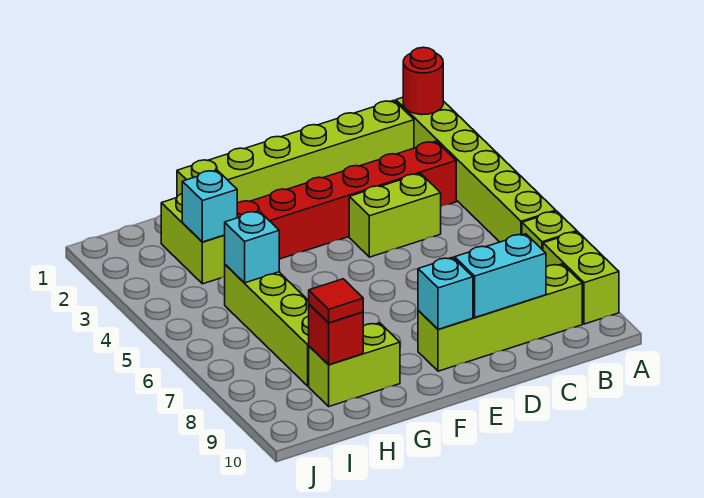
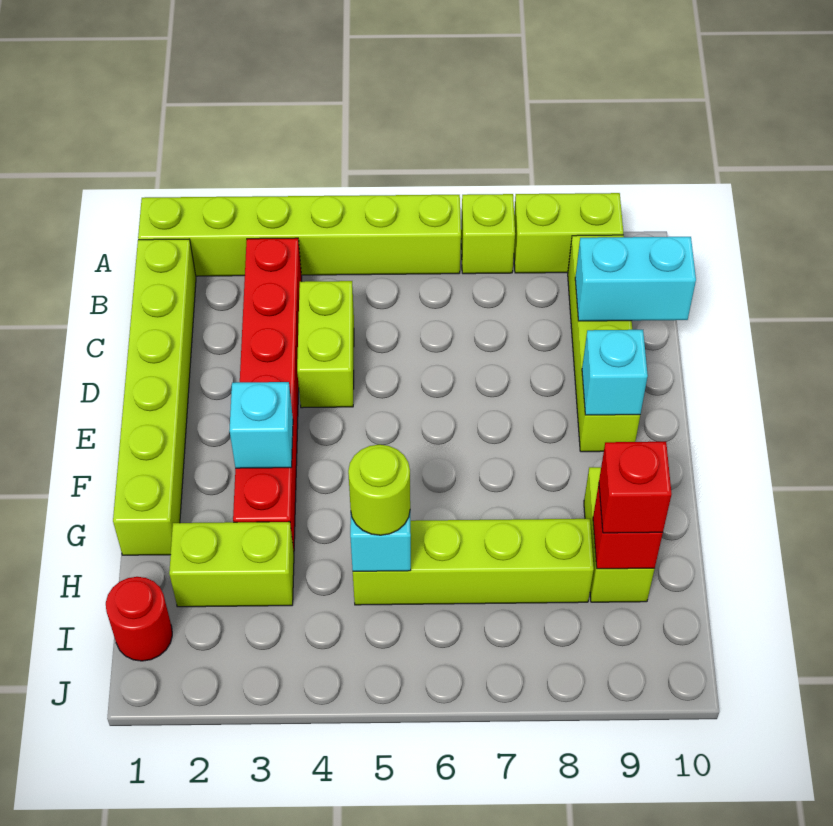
red 1x1 round brick [403,47,443,115] -> red 1x1 round brick moved to [106,577,172,661]
cyan 1x2 brick [455,234,546,317] -> cyan 1x2 brick turned to [575,237,696,321]
cyan 1x1 brick [182,170,237,242] -> cyan 1x1 brick moved to [229,382,293,468]
none -> lime 1x1 round brick [348,445,410,535]
red 1x1 tile [309,279,363,323] -> red 1x1 brick [599,442,672,533]

